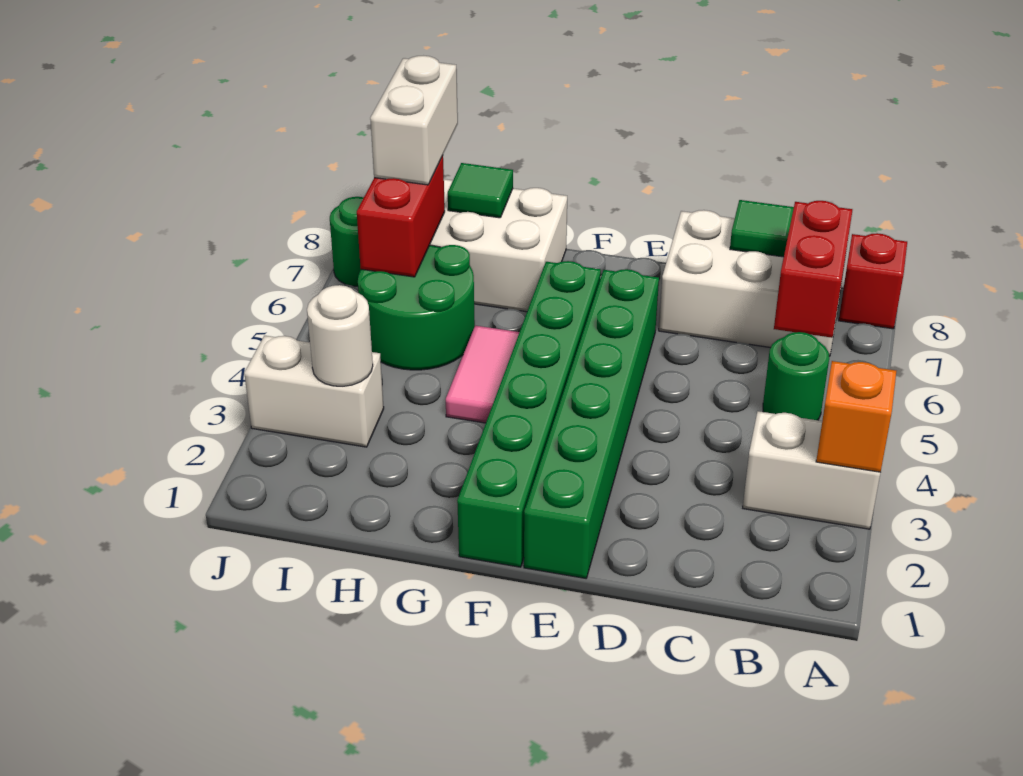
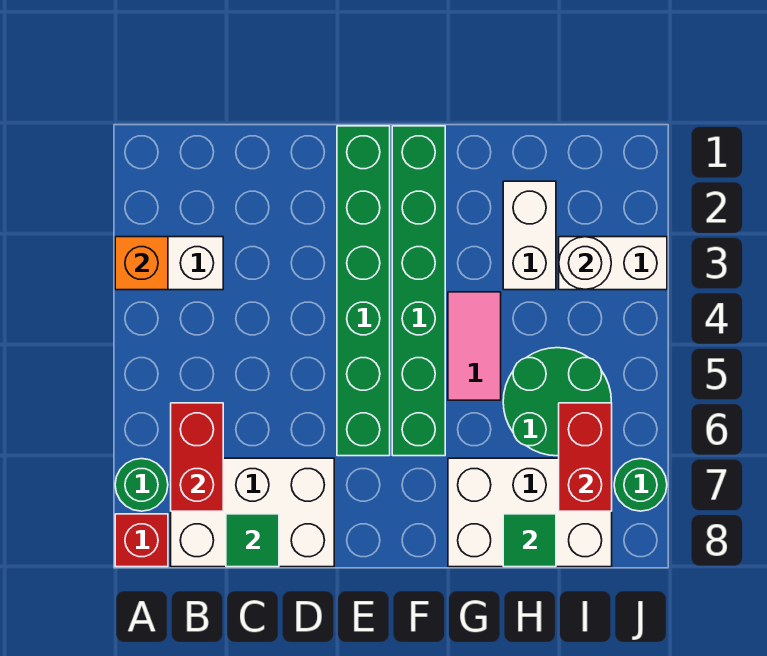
green 1x1 round brick [763,332,829,420] -> green 1x1 round brick moved to [115,459,168,511]
white 1x2 brick [370,56,458,185] -> white 1x2 brick moved to [503,181,556,290]

